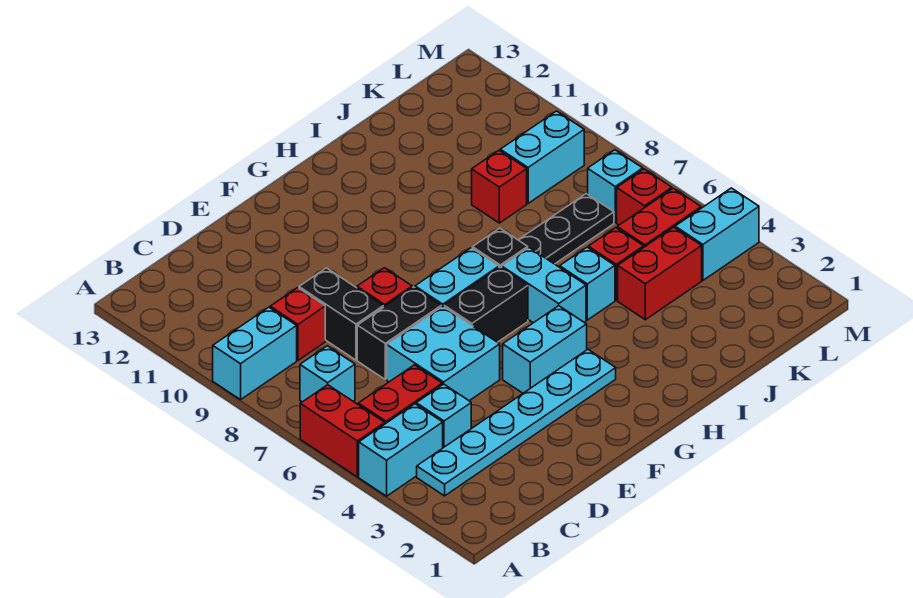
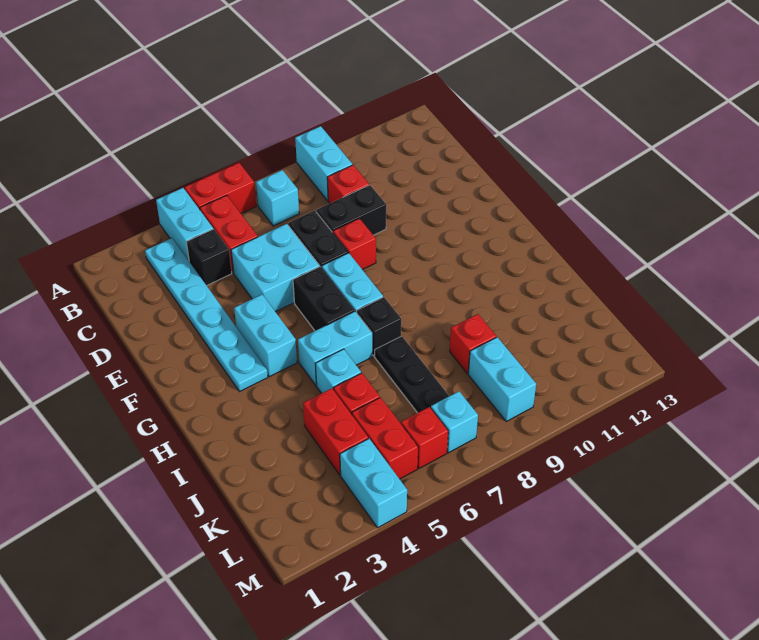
cyan 1x1 brick [416,384,471,448] -> black 1x1 brick [186,229,232,286]

